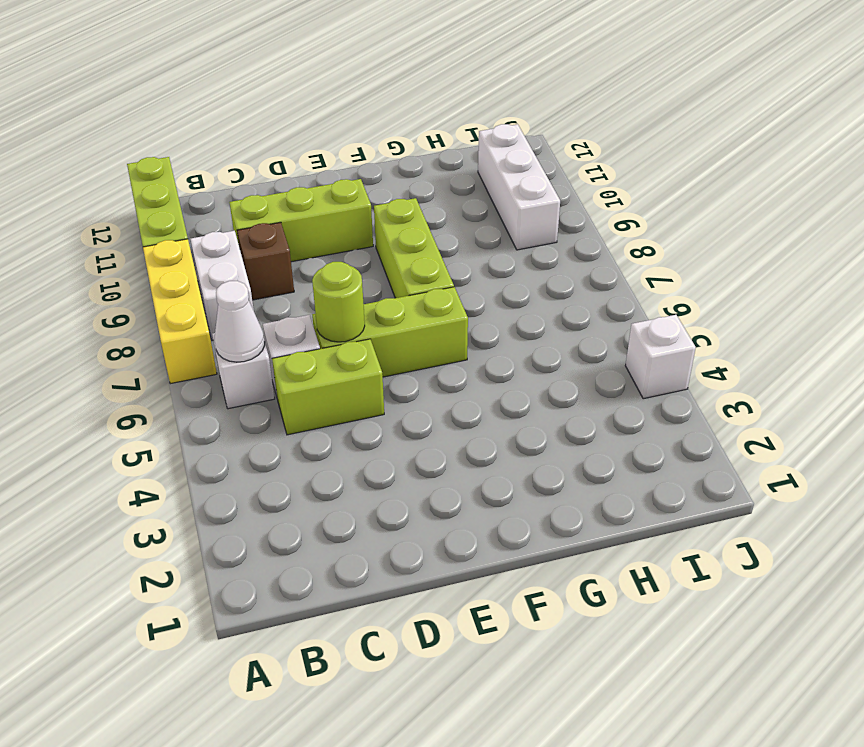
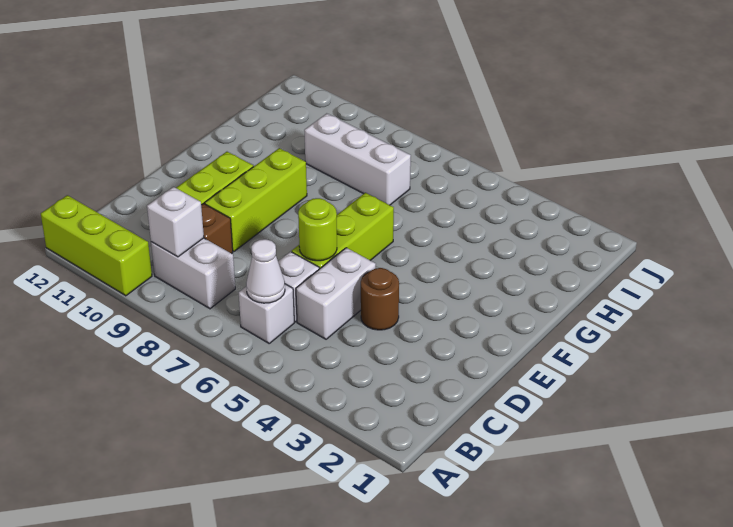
yellow 1x3 brick [143,239,217,384] -> none
lime 1x2 brick [272,339,384,435] -> white 1x2 brick [296,248,376,339]
none -> brown 1x1 round brick [361,268,399,330]
lime 1x3 brick [374,198,454,298] -> lime 1x3 brick turned to [205,148,307,251]
white 1x3 brick [478,124,560,250] -> white 1x3 brick moved to [304,113,411,205]
white 1x1 brick [625,315,696,399] -> white 1x1 brick moved to [147,187,204,257]

